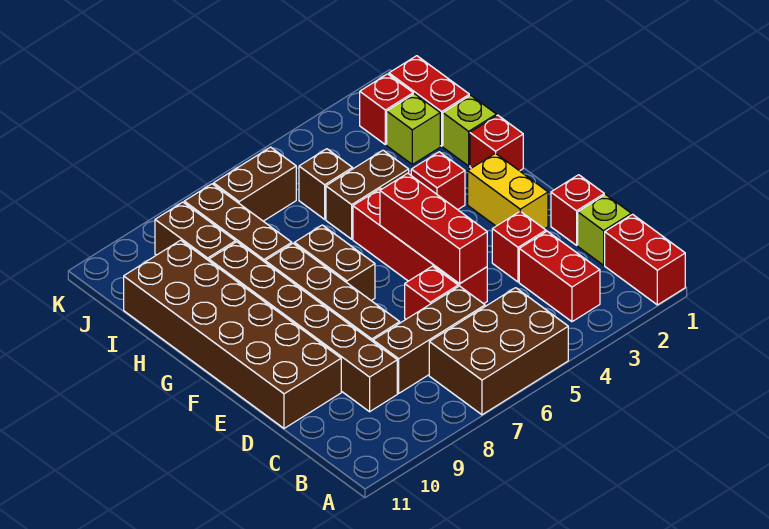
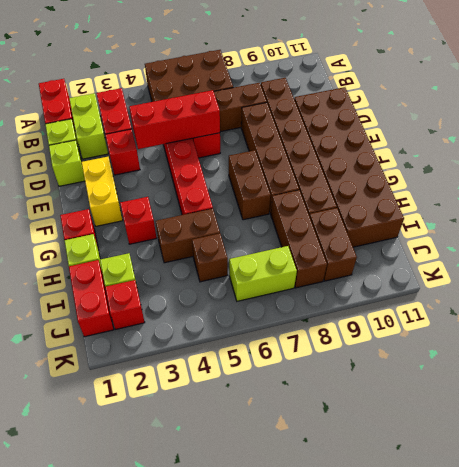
none -> lime 1x2 brick [69,93,108,159]
red 1x1 brick [551,175,604,245] -> lime 1x1 brick [49,140,85,186]
red 1x3 brick [380,173,487,283] -> red 1x3 brick turned to [129,90,220,149]
brown 1x2 brick [214,147,296,221] -> lime 1x2 brick [229,246,297,301]

